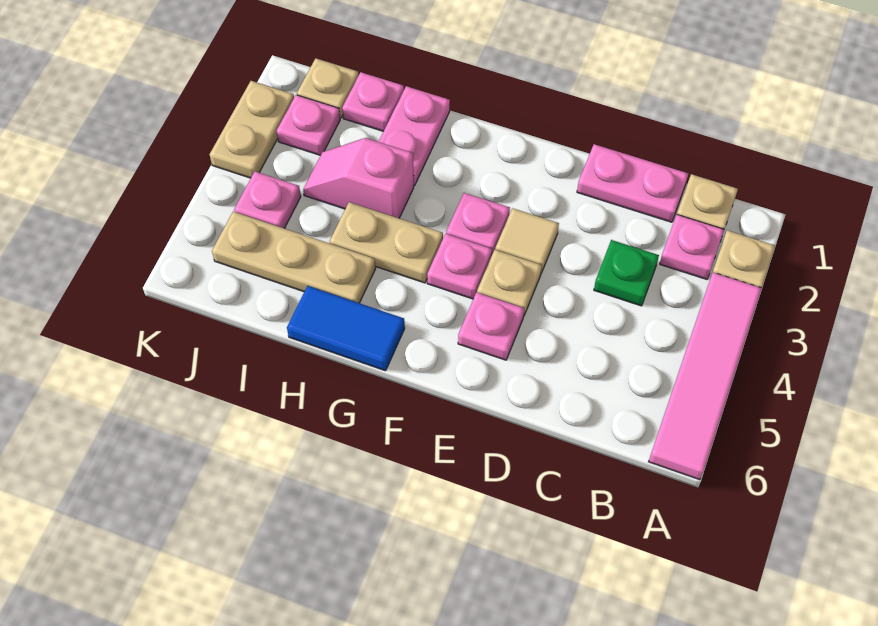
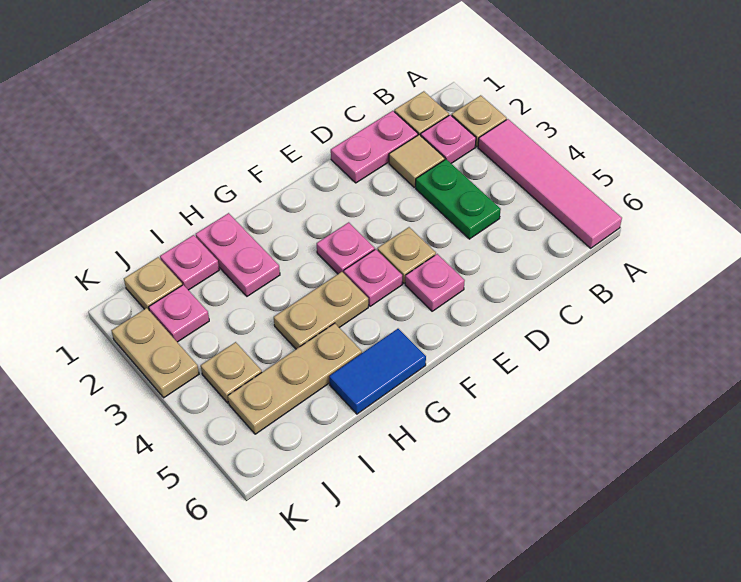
green 1x1 plate [594,240,659,306] -> green 1x2 plate [416,159,501,239]
tan 1x1 tile [495,208,559,273] -> tan 1x1 tile moved to [389,135,445,187]
pink 1x2 slope [303,138,414,218] -> none
pink 1x1 plate [234,172,301,228] -> tan 1x1 plate [201,342,262,403]

